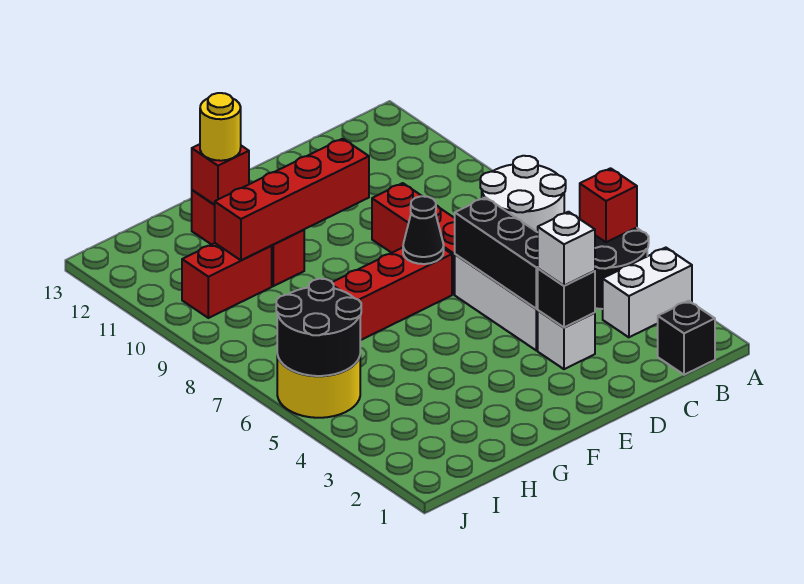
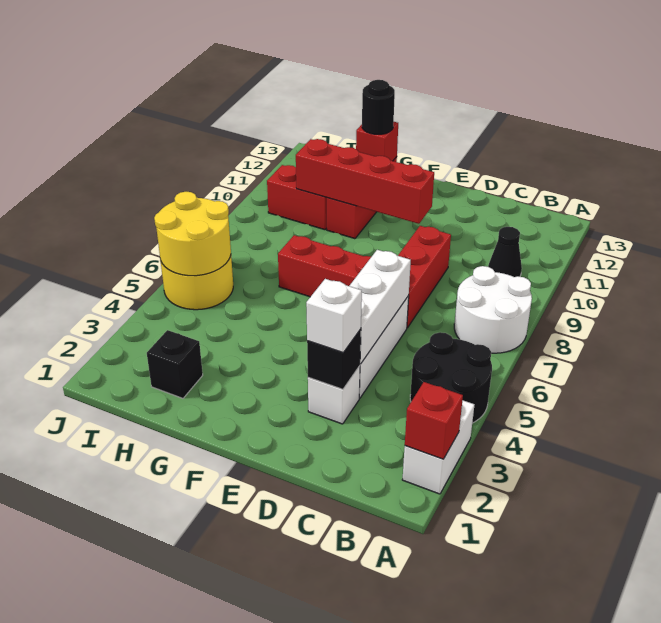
white 1x2 brick [603,248,692,337] -> white 1x2 brick turned to [402,400,474,494]
red 1x1 brick [580,168,637,242] -> red 1x1 brick moved to [405,382,463,459]
black 1x1 brick [658,301,715,375] -> black 1x1 brick moved to [147,330,203,398]
black 1x3 brick [455,197,538,309] -> white 1x3 brick [350,250,411,364]
black 1x1 cone [403,196,444,264] -> black 1x1 cone moved to [488,227,522,277]
yellow 1x1 round brick [200,93,241,161] -> black 1x1 round brick [362,80,395,134]
black 2x2 round brick [276,279,361,376] -> yellow 2x2 round brick [154,192,231,276]

